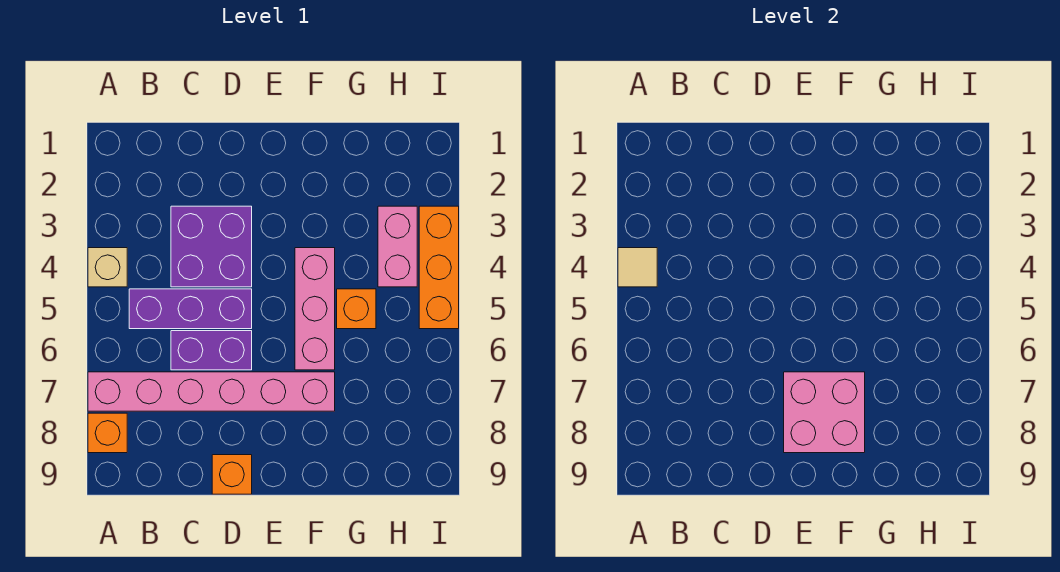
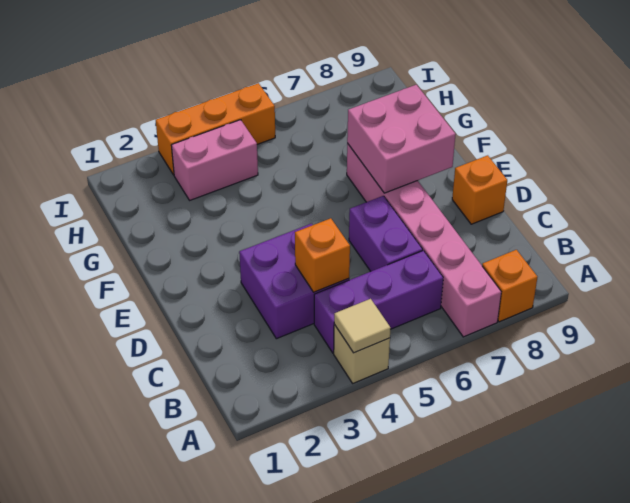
purple 1x3 brick [129,289,252,329] -> purple 1x3 brick turned to [314,251,443,353]
pink 1x3 brick [295,248,335,370] -> none
orange 1x1 brick [337,289,376,329] -> orange 1x1 brick moved to [295,218,350,292]

